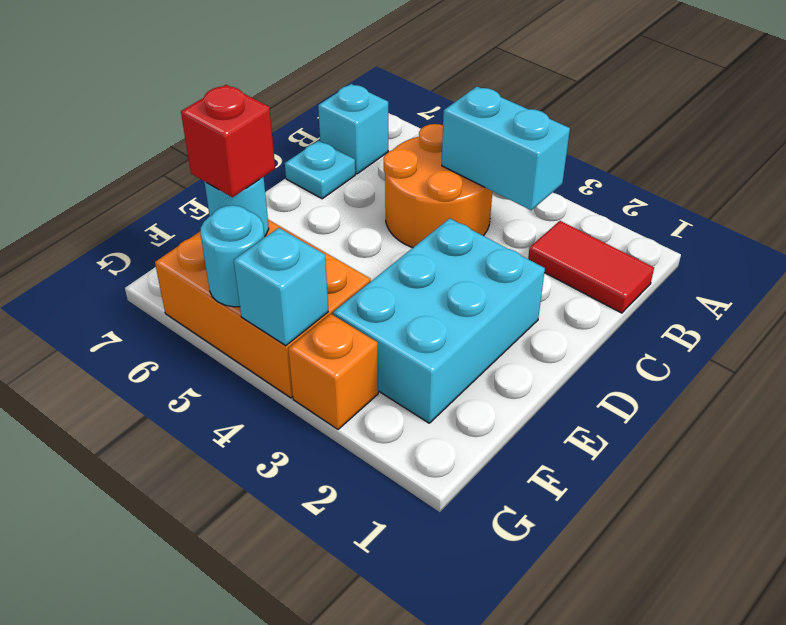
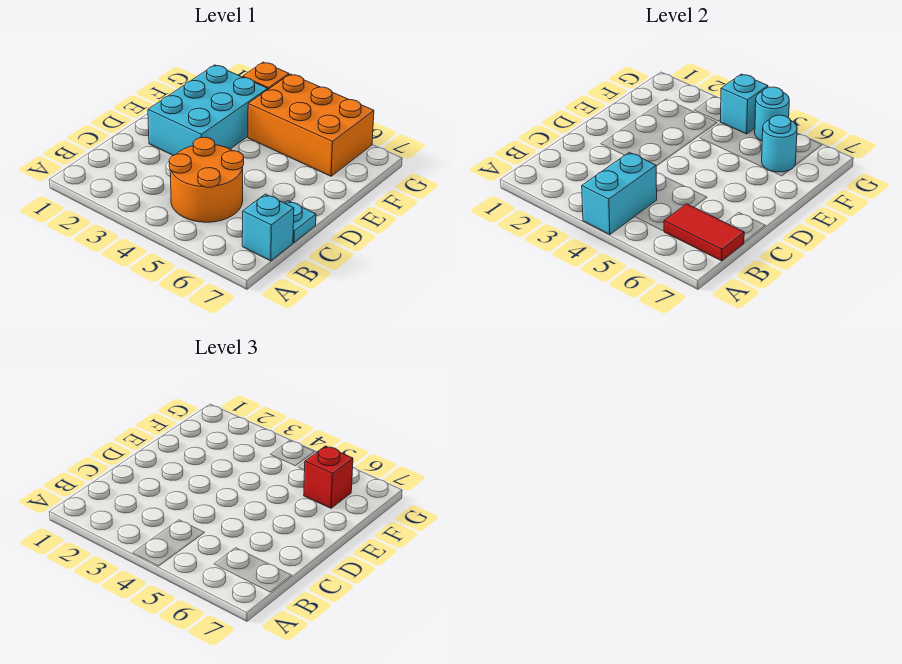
red 1x2 tile [528,221,654,313] -> red 1x2 tile moved to [664,204,744,261]
cyan 1x2 brick [442,87,570,210] -> cyan 1x2 brick turned to [582,152,657,235]

